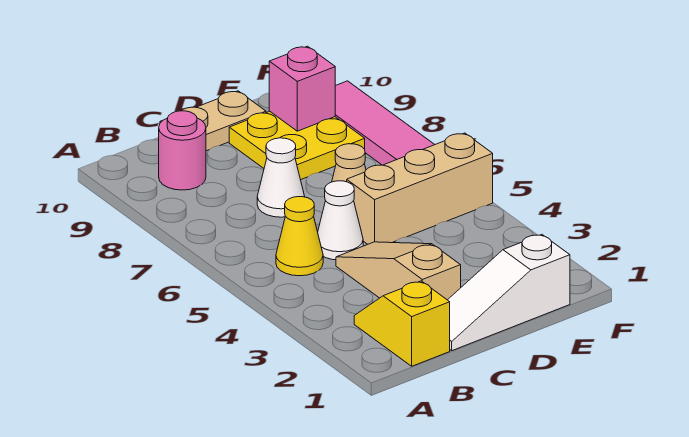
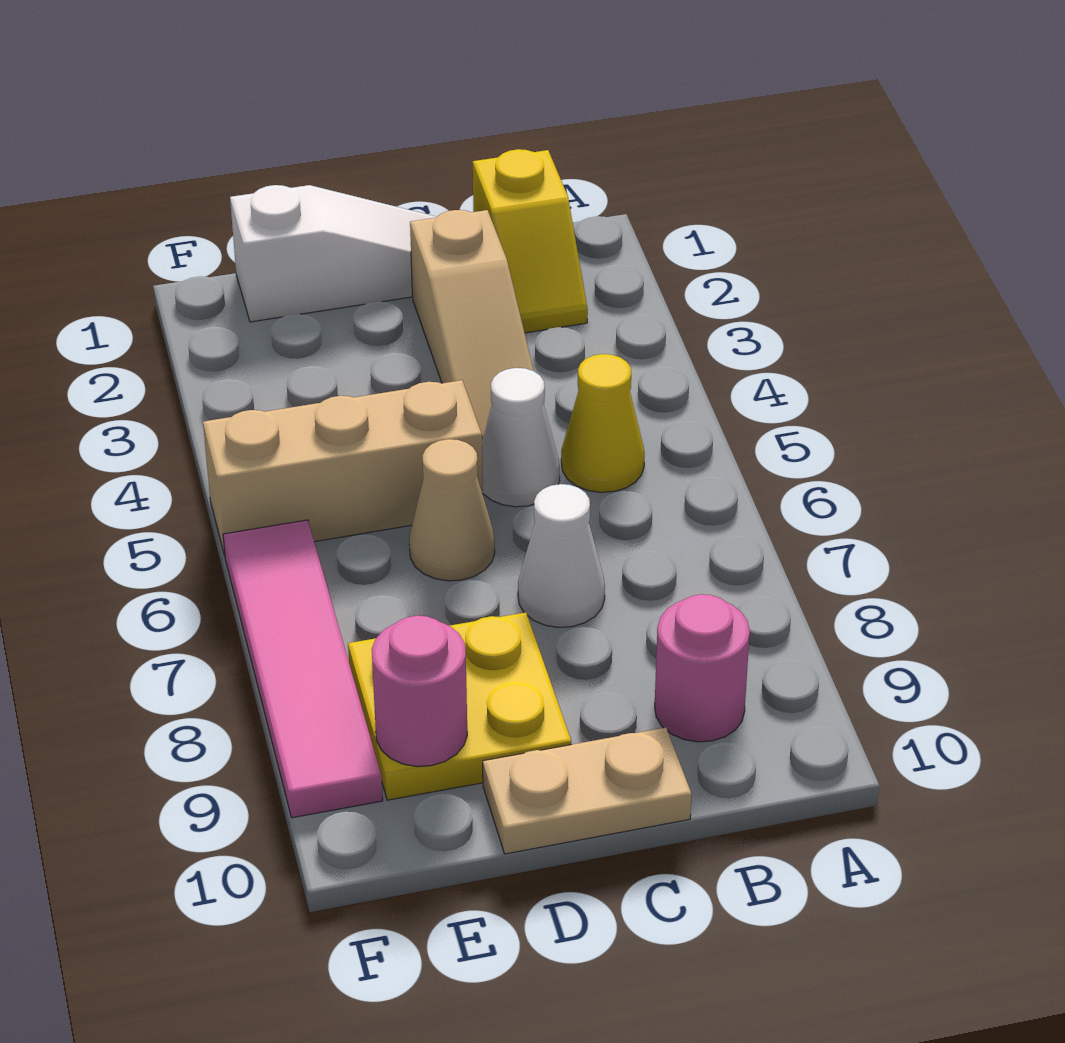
pink 1x1 brick [269,46,335,131] -> pink 1x1 round brick [372,616,467,767]

